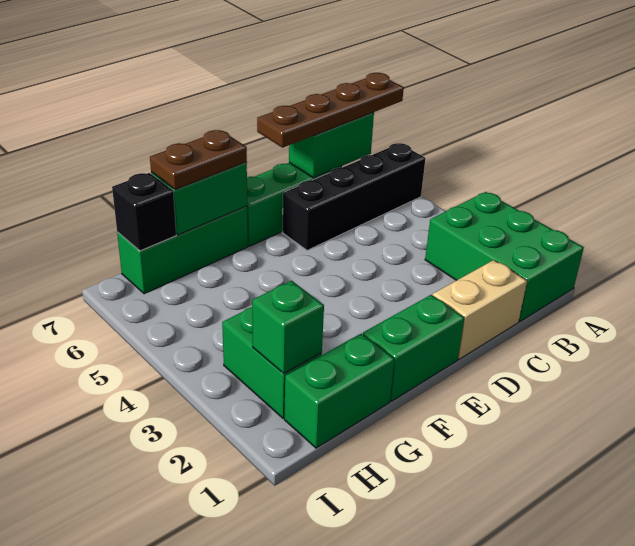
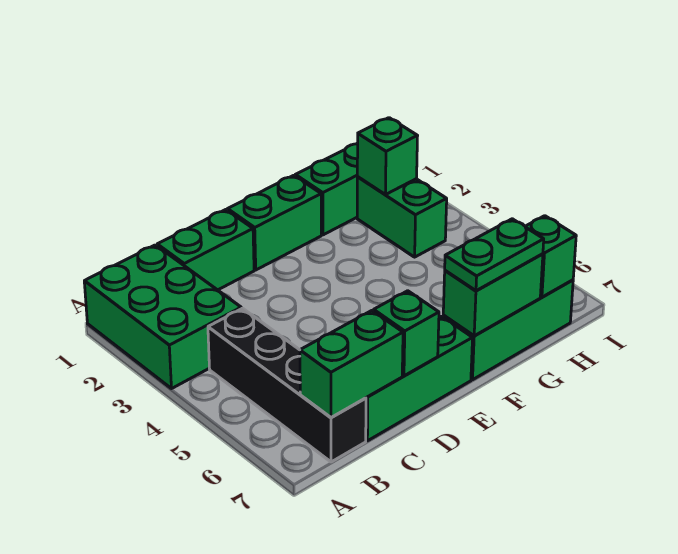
black 1x4 brick [282,143,426,250] -> black 1x4 brick turned to [208,308,366,462]
brown 1x4 plate [257,73,404,148] -> none
tan 1x2 brick [432,260,527,359] -> green 1x2 brick [157,210,254,290]
none -> green 1x1 brick [374,291,439,376]
brown 1x2 plate [150,130,247,190] -> green 1x2 plate [445,219,544,291]
black 1x1 brick [112,173,176,251] -> green 1x1 brick [525,216,576,297]

